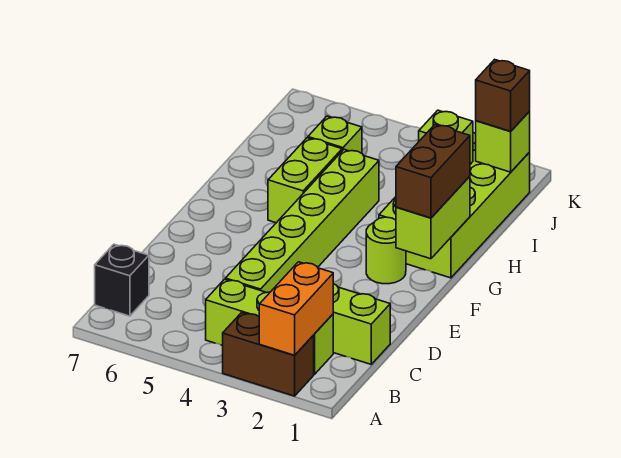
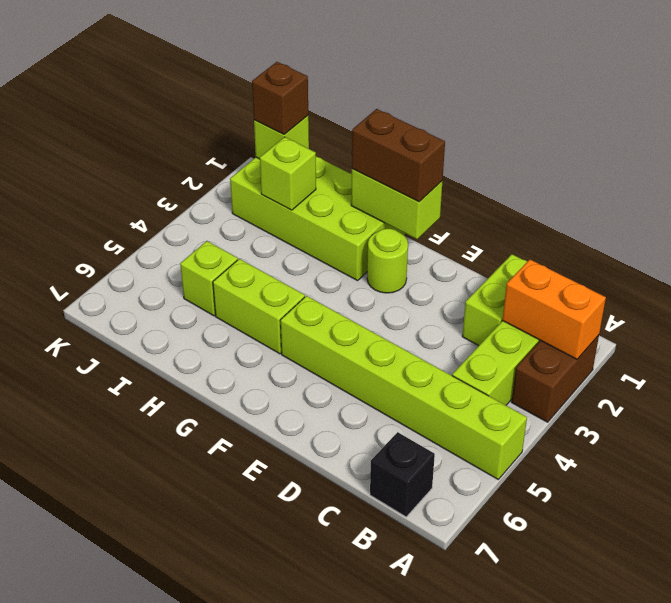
lime 1x6 brick [225,149,379,293] -> lime 1x6 brick moved to [281,296,527,479]

